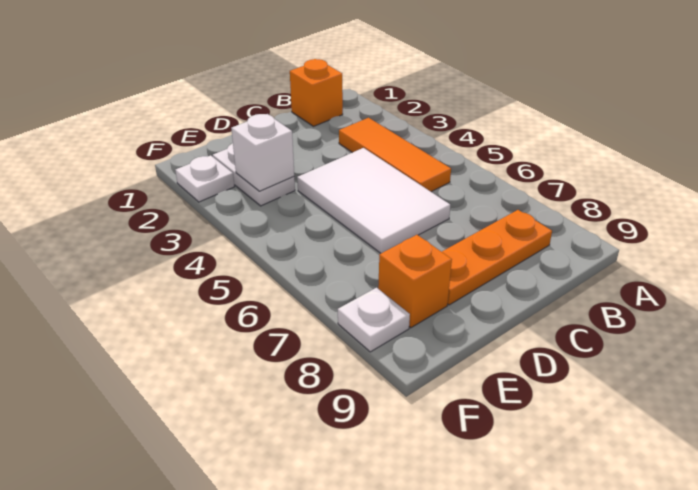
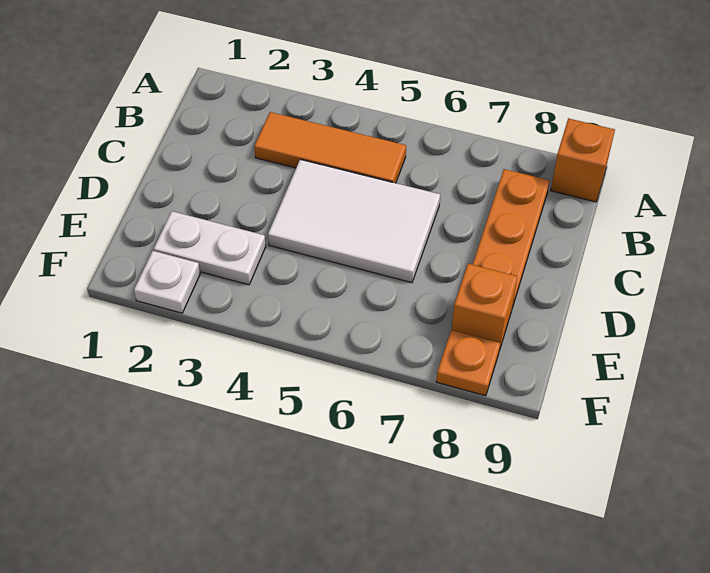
orange 1x1 brick [290,59,343,126] -> orange 1x1 brick moved to [551,118,615,202]
white 1x1 brick [231,114,294,191] -> none
white 1x1 plate [338,288,410,352] -> orange 1x1 plate [436,330,500,396]

